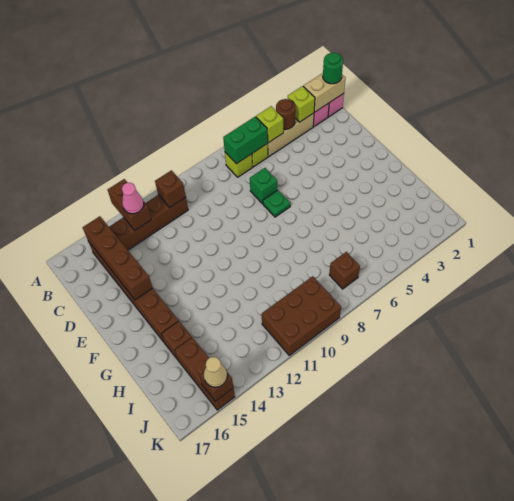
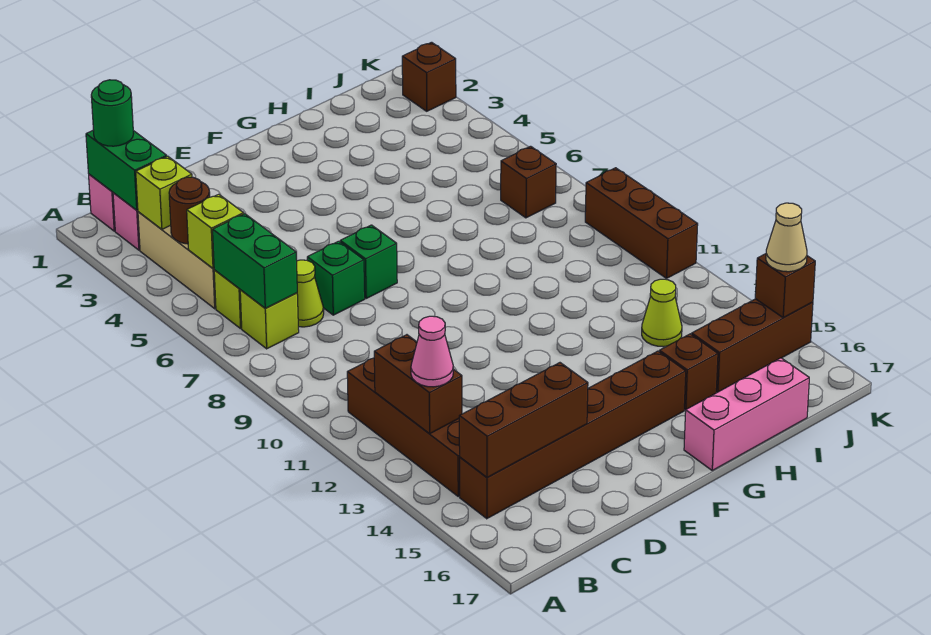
brown 1x2 brick [108,179,151,230] -> brown 1x2 brick turned to [374,335,462,434]
tan 1x2 brick [303,73,346,112] -> green 1x2 brick [86,130,167,210]
brown 1x1 brick [155,170,186,208] -> brown 1x1 brick moved to [402,42,456,111]
brown 1x4 brick [83,216,153,300] -> brown 1x3 brick [459,363,588,477]
none -> lime 1x1 cone [297,260,324,327]
green 1x1 plate [263,190,290,217] -> green 1x1 brick [340,225,397,298]
none -> pink 1x3 brick [684,358,809,470]
none -> lime 1x1 cone [642,279,682,347]
brown 2x3 brick [262,276,341,355] -> brown 1x3 brick [585,168,698,278]

